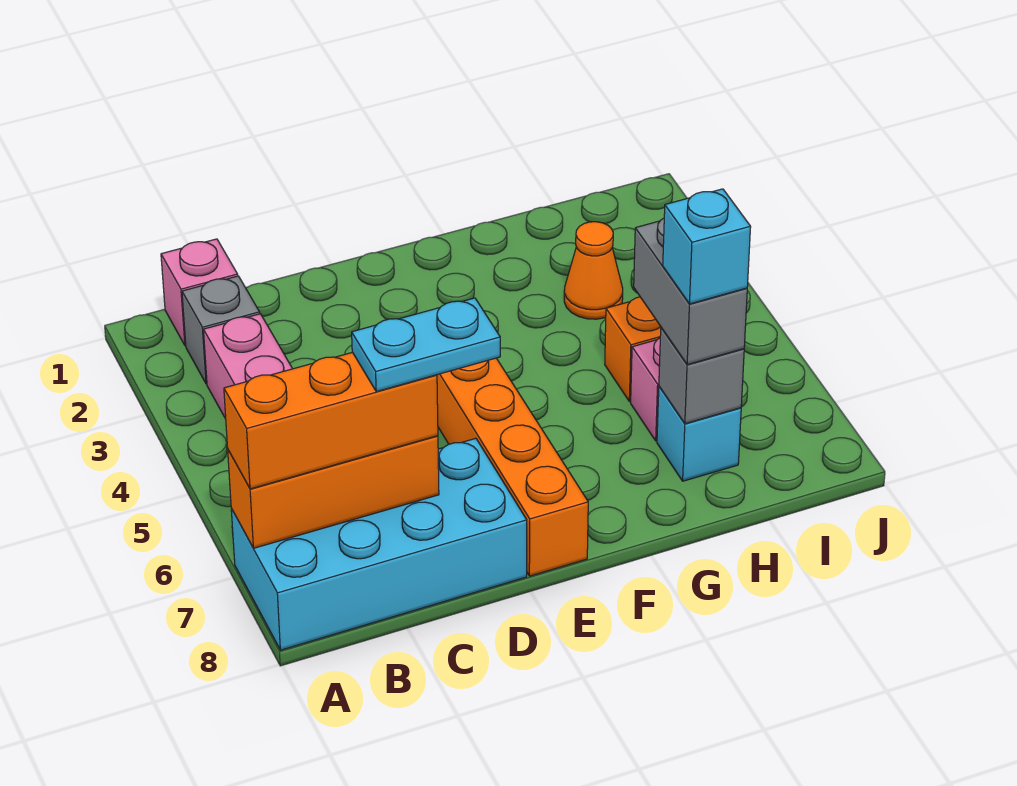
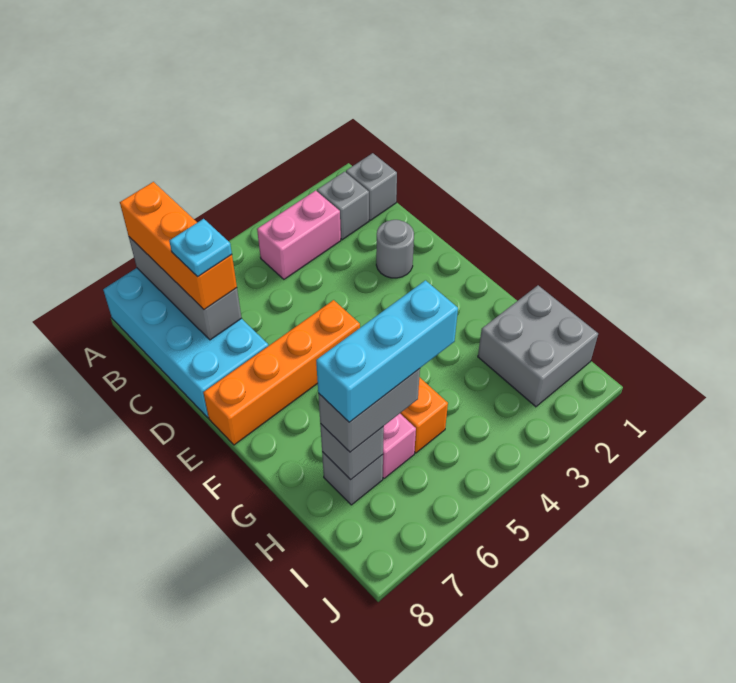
orange 1x3 brick [228,436,439,548] -> grey 1x3 brick [129,237,241,340]
pink 1x1 brick [161,239,238,346] -> grey 1x1 brick [346,153,397,220]
cyan 1x2 plate [352,298,500,392] -> cyan 1x1 plate [169,219,232,277]
none -> grey 1x1 round brick [376,220,414,278]
none -> grey 2x2 brick [478,285,598,407]
orange 1x1 cone [564,222,623,319] -> none
cyan 1x1 brick [657,386,741,481] -> grey 1x1 brick [322,452,383,505]
cyan 1x1 brick [663,189,751,304] -> cyan 1x3 brick [316,280,458,422]

